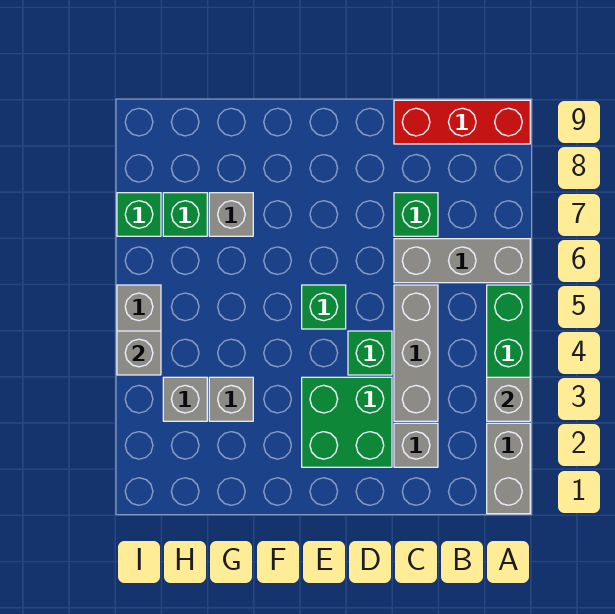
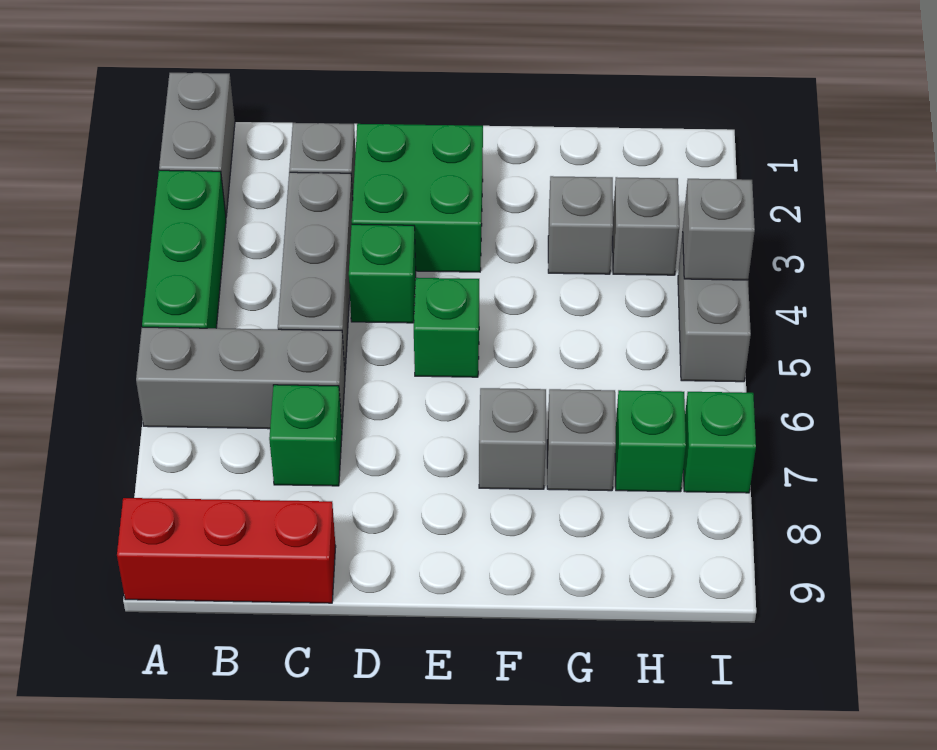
grey 1x1 brick [487,377,530,421] -> grey 1x1 brick moved to [479,388,546,489]

